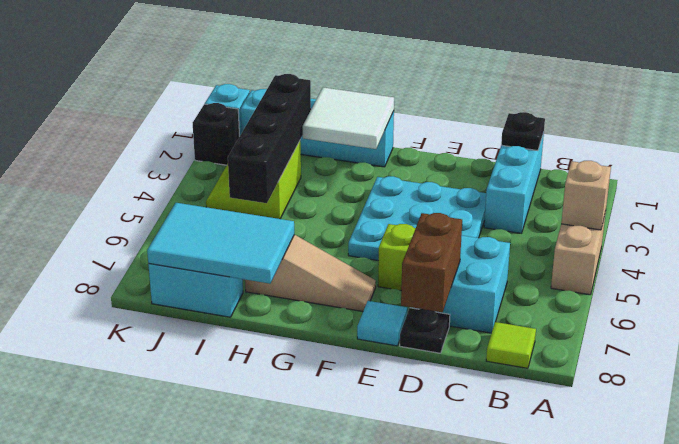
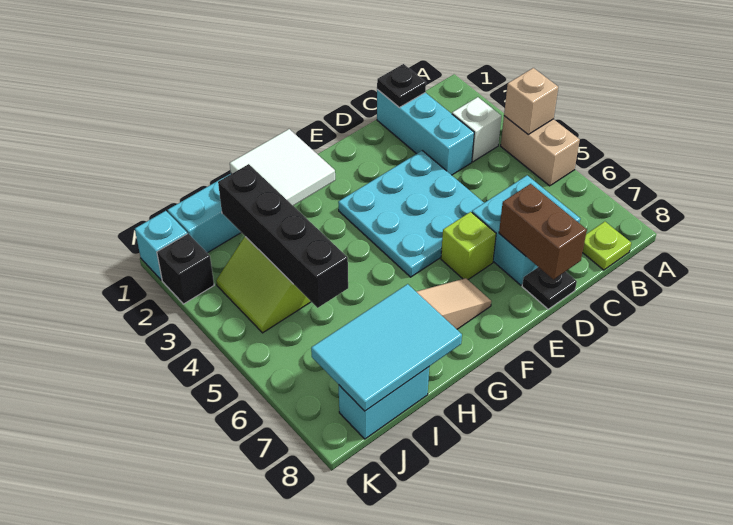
none -> white 1x1 brick [452,97,501,162]
lime 1x1 tile [486,322,536,368] -> lime 1x1 plate [582,222,631,270]
cyan 1x1 tile [357,301,407,346] -> none

